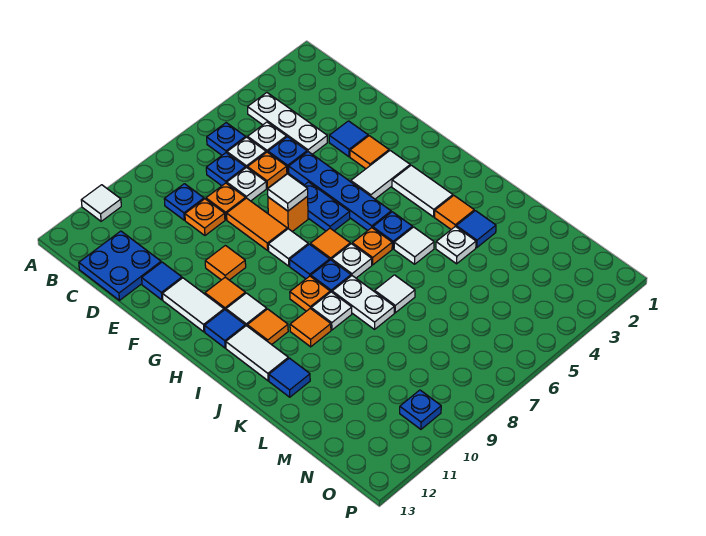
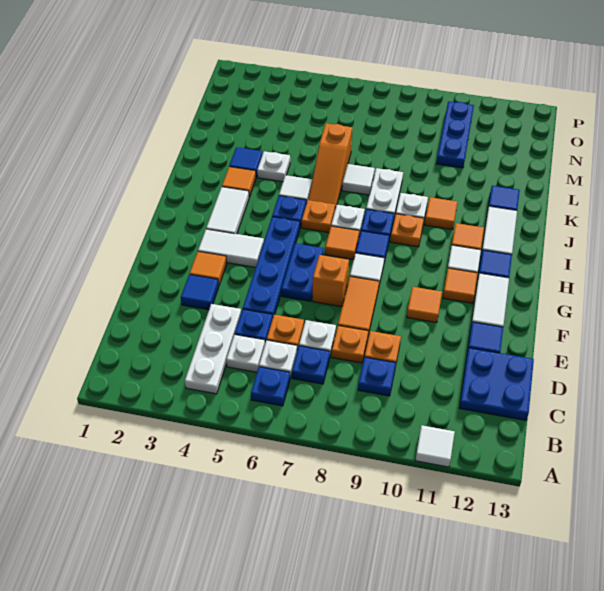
white 1x1 tile [268,174,308,211] -> none
none -> orange 1x3 slope [308,124,352,209]
blue 1x1 plate [400,390,441,429] -> blue 1x3 plate [436,101,474,168]

